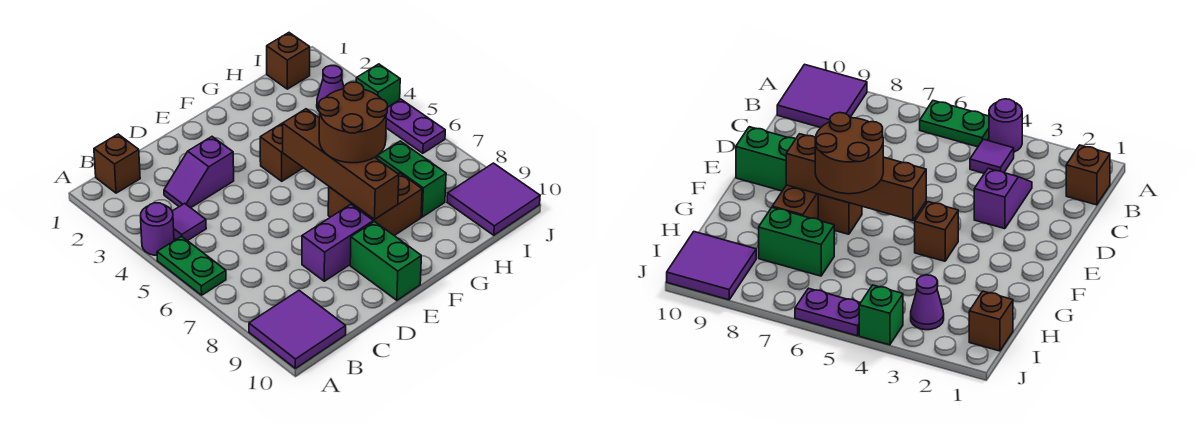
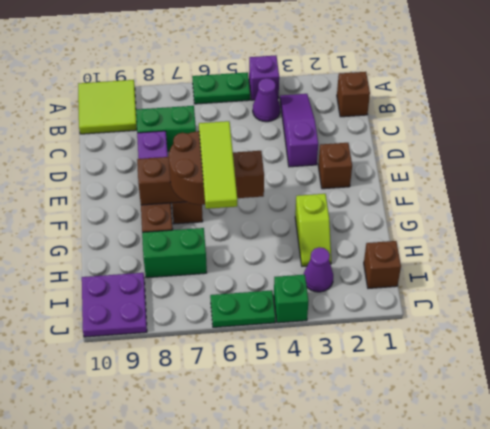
purple 1x1 round brick [141,203,174,255] -> purple 1x1 brick [249,56,279,100]
purple 2x2 tile [249,290,346,368] -> lime 2x2 tile [78,80,137,134]
purple 1x1 tile [172,203,206,241] -> purple 1x1 cone [253,78,280,122]
purple 1x2 slope [164,137,234,208] -> purple 1x3 slope [280,94,318,167]
green 1x2 brick [350,221,421,300] -> green 1x2 brick moved to [136,106,196,151]
brown 1x1 brick [260,123,303,181] -> brown 1x1 brick moved to [318,143,352,189]
none -> lime 1x3 tile [199,121,237,209]
none -> lime 1x2 slope [295,194,331,266]
purple 2x2 tile [447,163,540,235] -> purple 2x2 plate [82,273,147,337]
purple 1x2 plate [386,99,445,153] -> green 1x2 plate [210,290,275,327]

